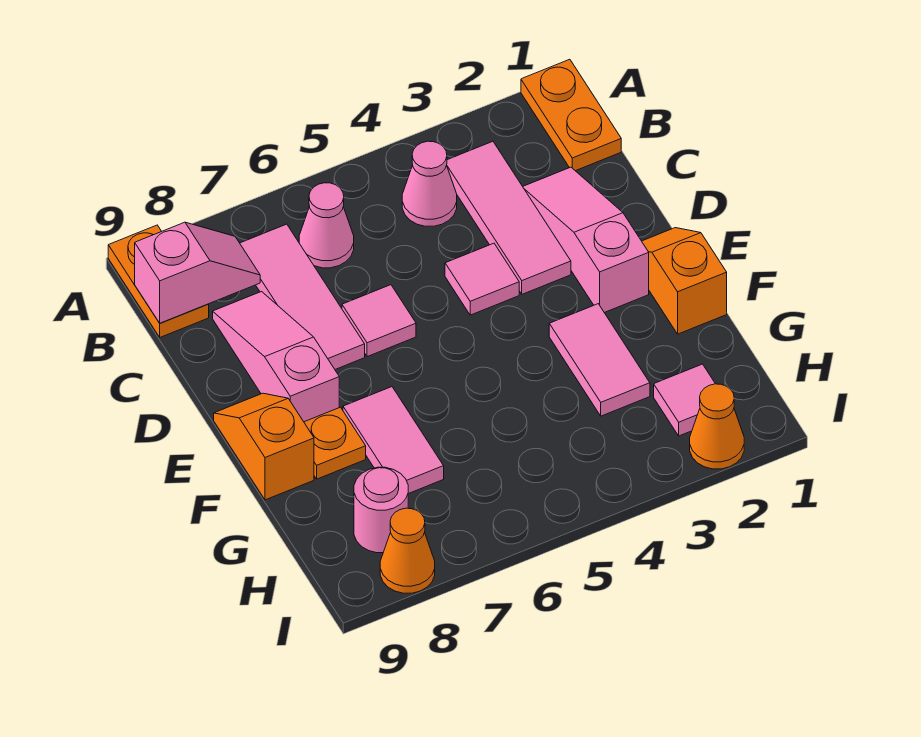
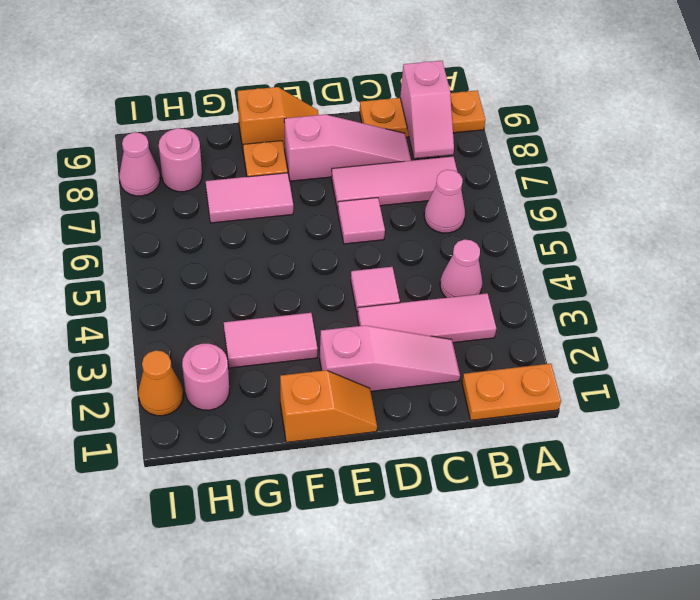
orange 1x2 plate [108,225,209,337] -> orange 1x3 plate [360,91,485,137]
pink 1x1 tile [654,364,715,436] -> pink 1x1 round brick [182,344,229,410]
orange 1x1 cone [380,508,435,593] -> pink 1x1 cone [119,132,160,196]

